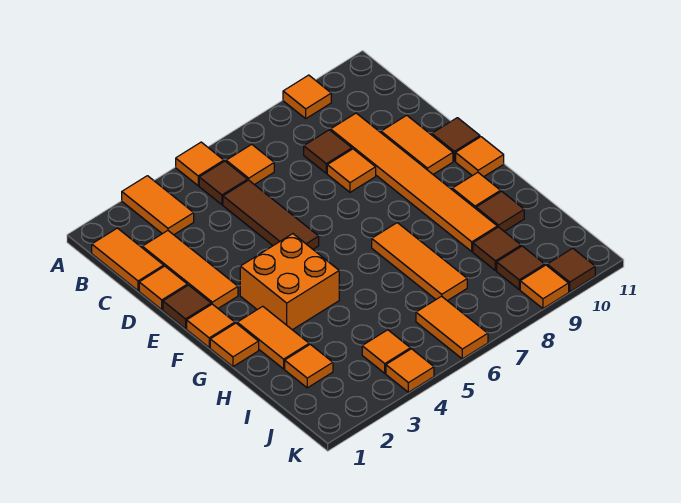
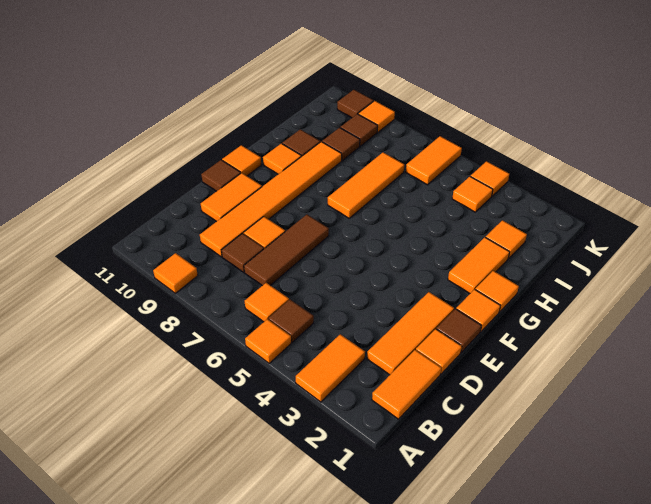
brown 1x3 tile [223,180,319,249] -> brown 1x3 tile moved to [244,214,329,286]
orange 2x2 brick [240,234,339,330] -> none

